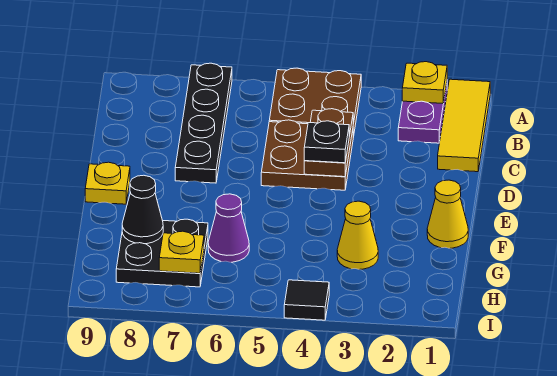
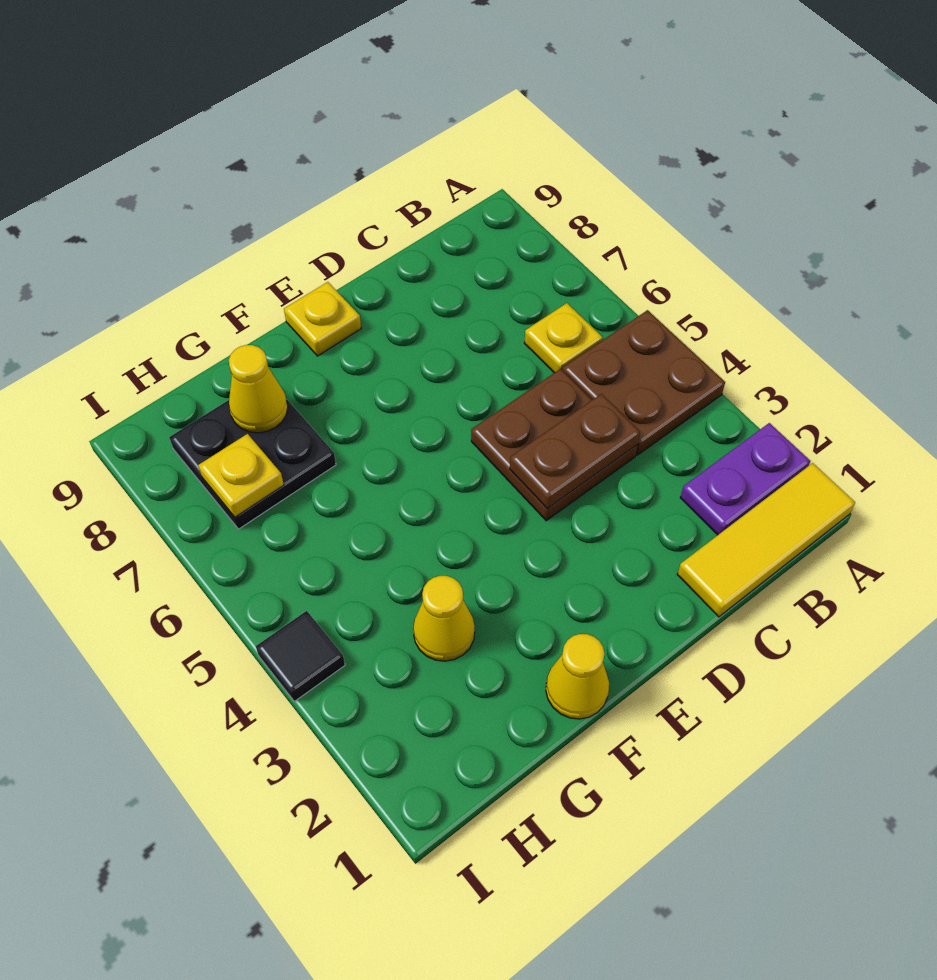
yellow 1x1 plate [402,62,447,104] -> yellow 1x1 plate moved to [524,303,603,373]
black 1x4 plate [175,63,232,183] -> none
black 1x1 plate [304,121,349,163] -> none
purple 1x1 cone [208,194,249,262] -> none
black 1x1 cone [122,175,163,244] -> yellow 1x1 cone [229,345,288,433]

